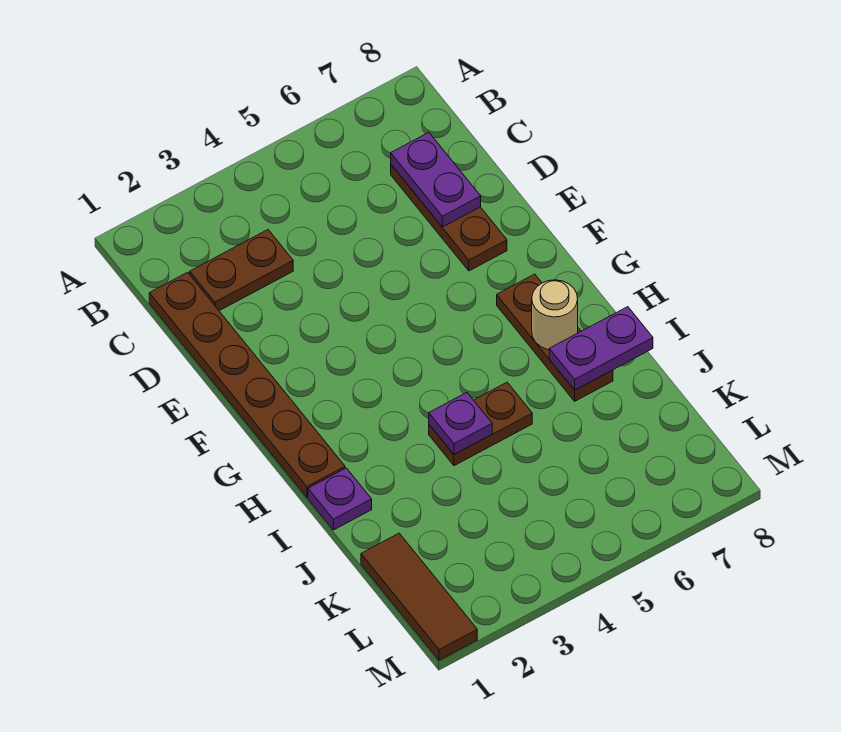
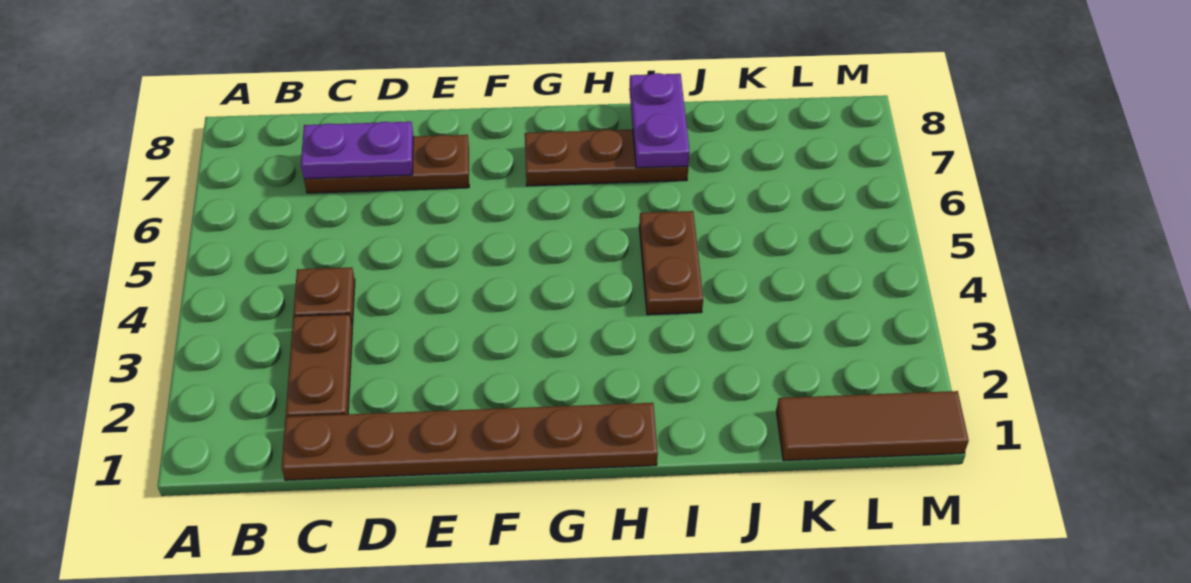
none -> brown 1x1 plate [293,267,355,325]
tan 1x1 round brick [532,280,578,350] -> none
purple 1x1 plate [308,468,372,530] -> none
purple 1x1 plate [429,393,492,454] -> none

